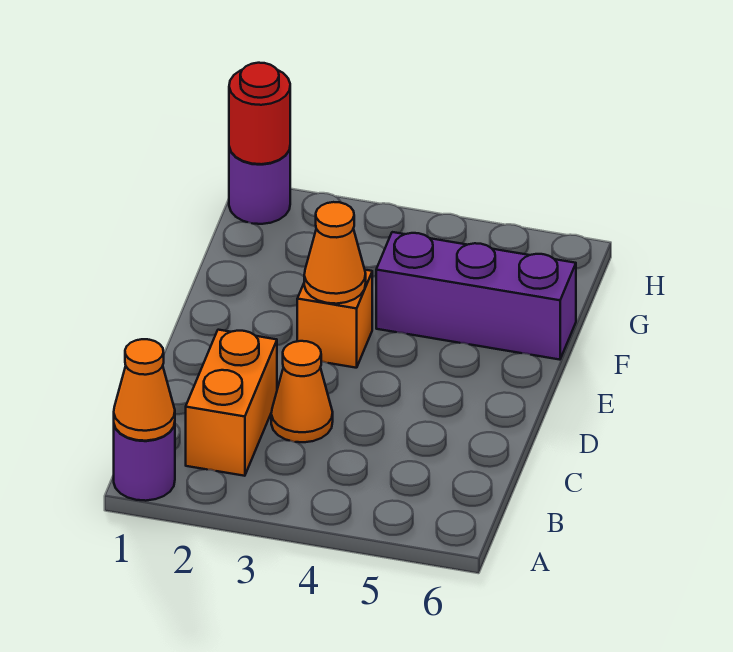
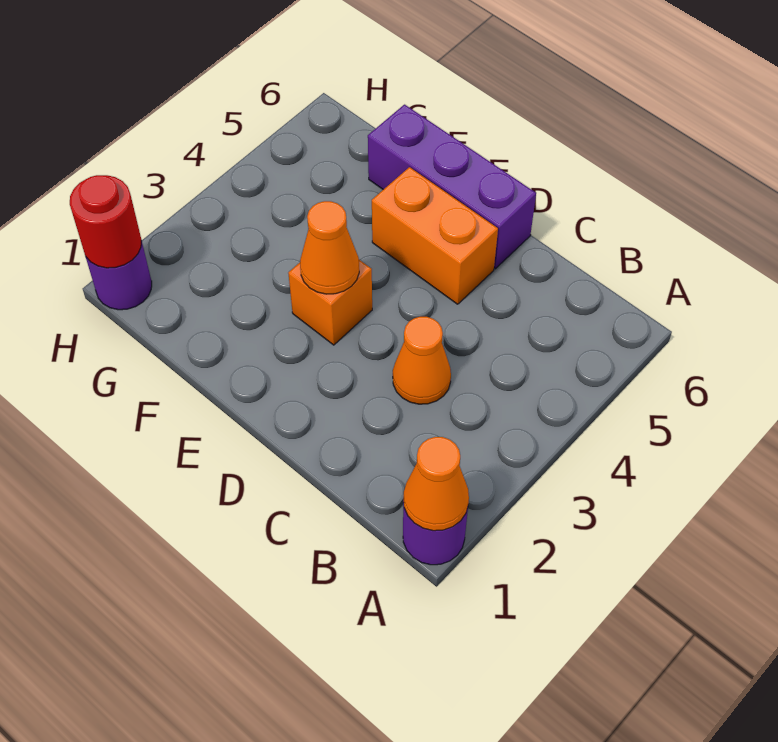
orange 1x2 brick [186,330,277,476] -> orange 1x2 brick moved to [372,167,498,304]
purple 1x3 brick [376,232,576,360] -> purple 1x3 brick turned to [368,105,536,269]

